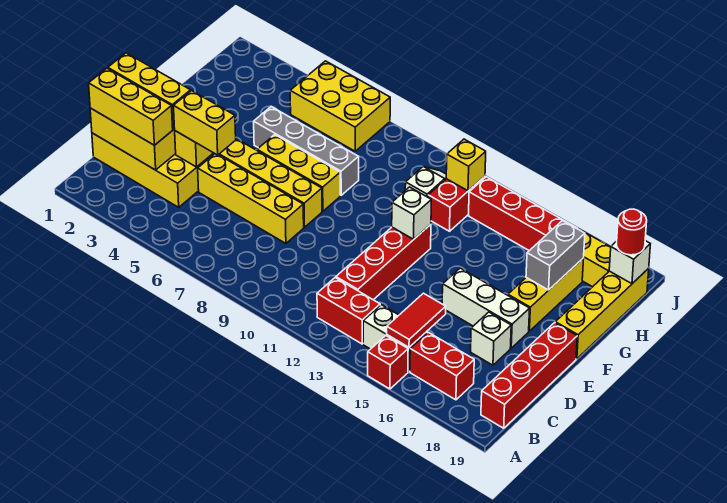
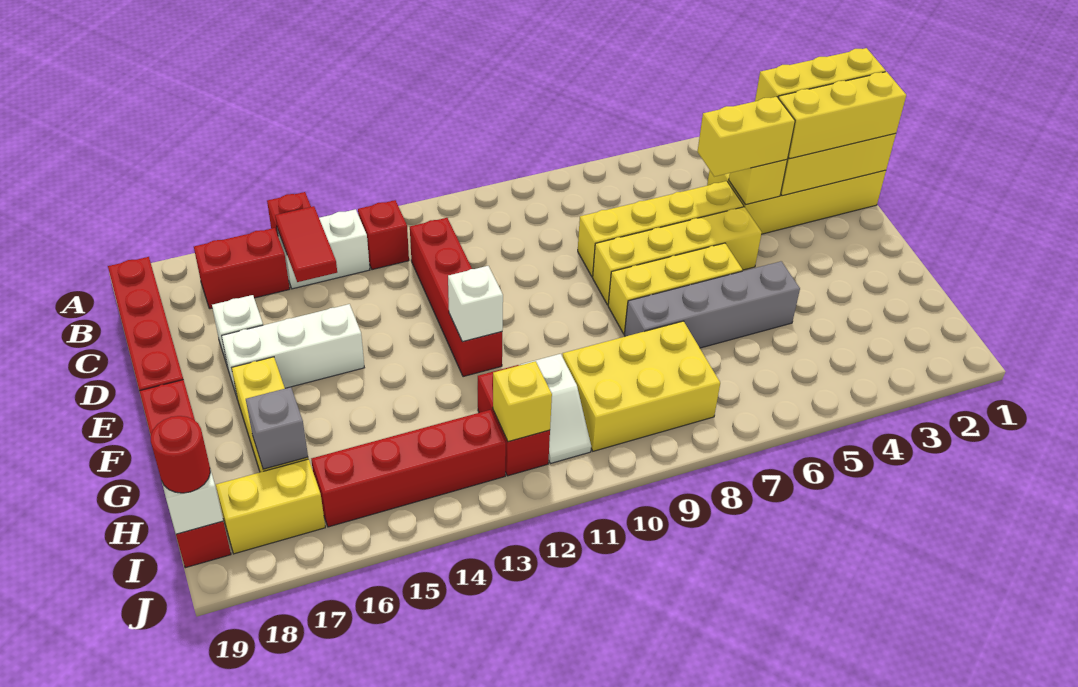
red 1x2 brick [317,278,380,344] -> red 1x1 brick [358,200,409,270]
yellow 1x4 brick [555,269,649,359] -> red 1x4 brick [140,380,231,568]
grey 1x2 brick [526,221,585,290] -> grey 1x1 brick [246,387,308,469]
yellow 2x3 brick [290,61,390,151] -> yellow 2x3 brick moved to [563,321,720,451]

